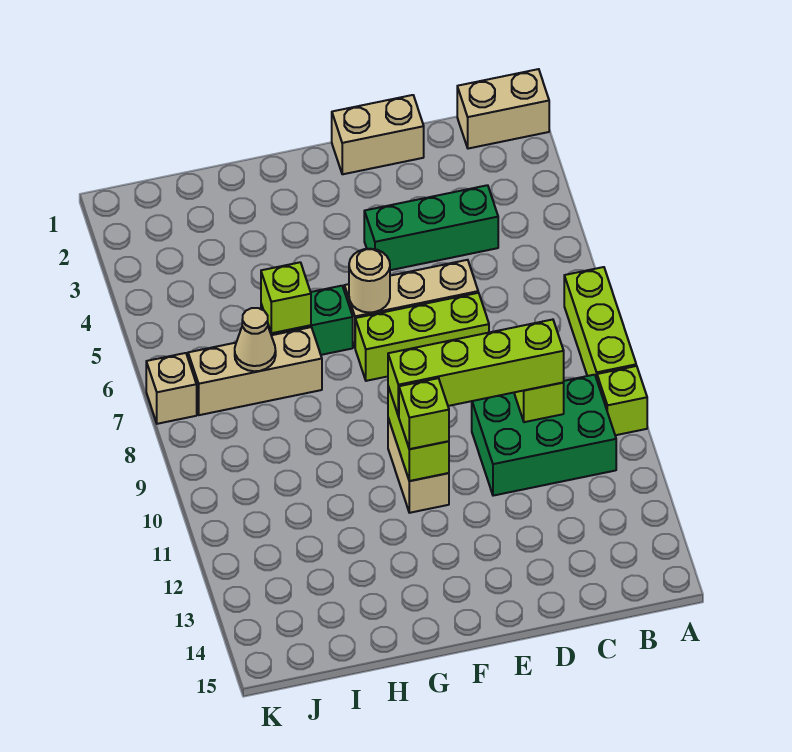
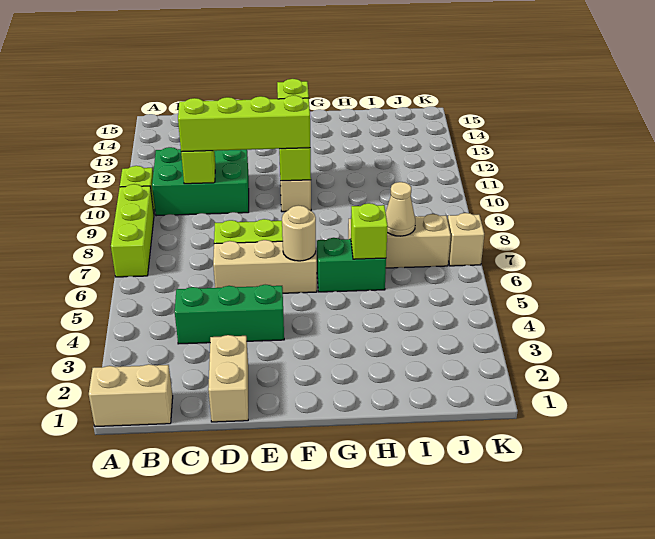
tan 1x2 brick [332,95,424,174] -> tan 1x2 brick turned to [208,335,248,422]

